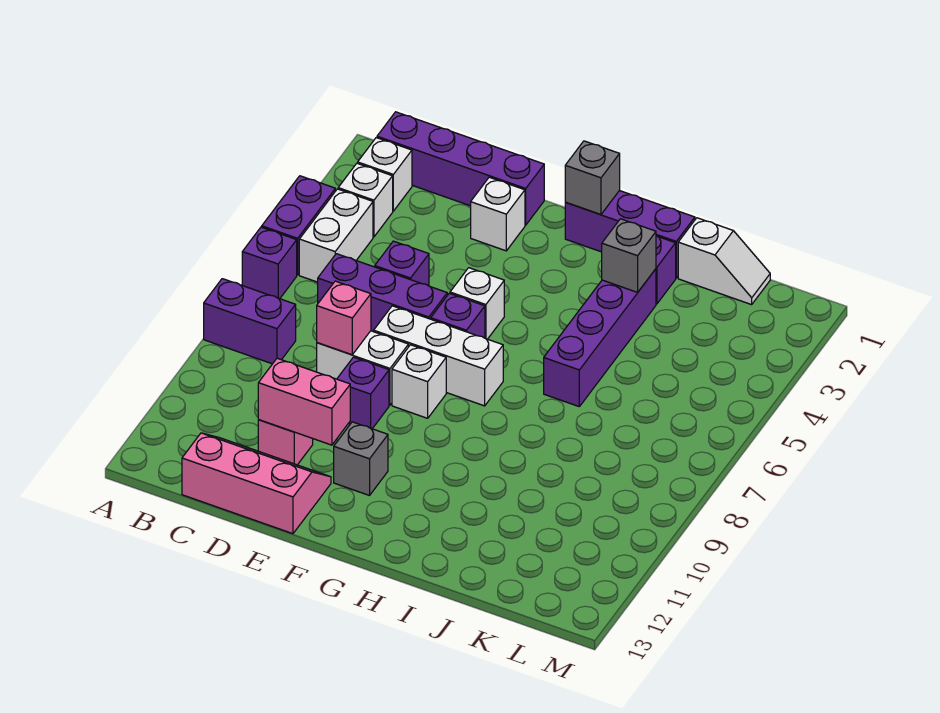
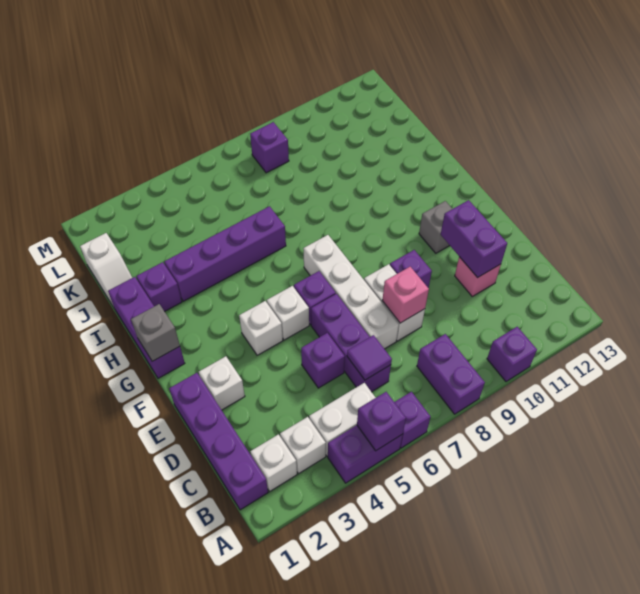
none -> purple 1x1 brick [357,392,406,451]
none -> purple 1x1 brick [487,327,537,382]
none -> purple 1x1 tile [347,335,392,380]
pink 2x3 slope [182,433,331,534] -> none
pink 1x2 brick [258,358,350,445] -> purple 1x2 brick [441,200,507,278]
white 1x3 brick [374,306,503,406] -> white 1x4 brick [303,235,399,349]
white 1x1 brick [392,345,446,418] -> white 1x1 brick moved to [239,301,283,355]
grey 1x1 brick [602,219,656,292] -> none
white 1x2 slope [678,218,770,305] -> white 1x2 slope turned to [80,233,132,307]
none -> purple 1x1 brick [250,122,289,173]

